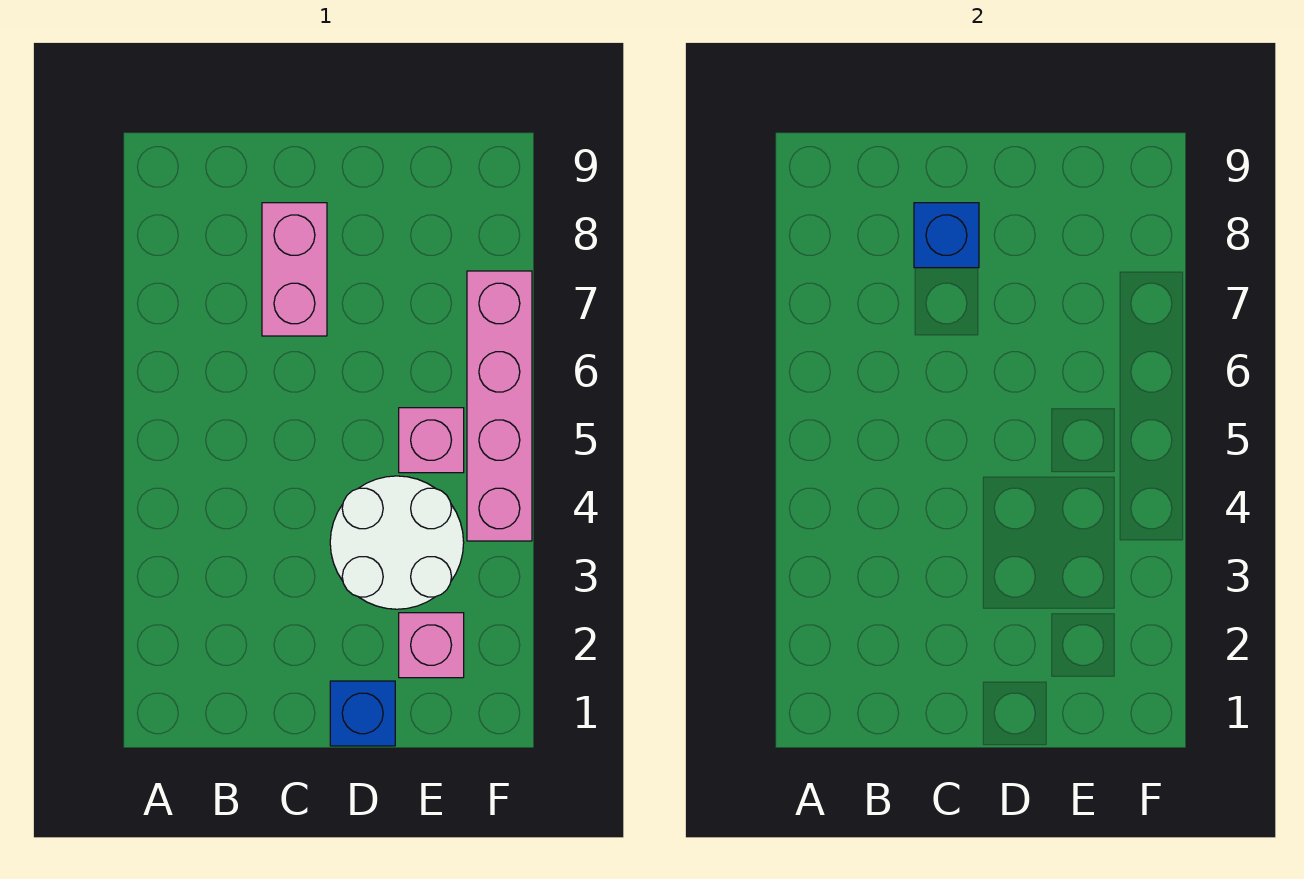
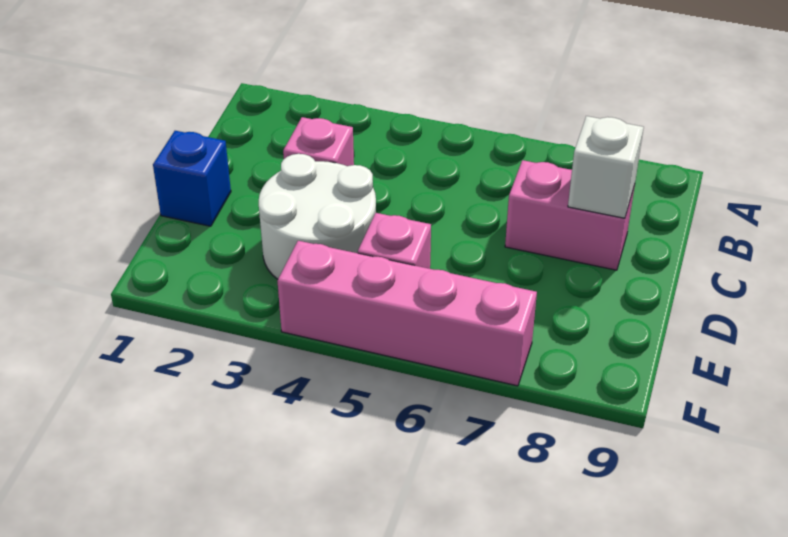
blue 1x1 brick [914,203,979,268] -> white 1x1 brick [568,116,644,218]
pink 1x1 brick [399,613,464,678] -> pink 1x1 brick moved to [283,117,354,166]

